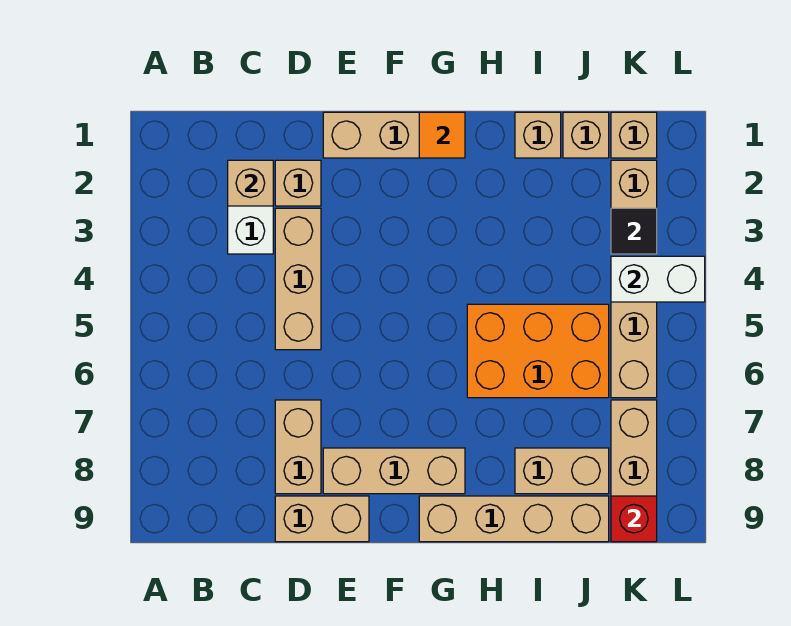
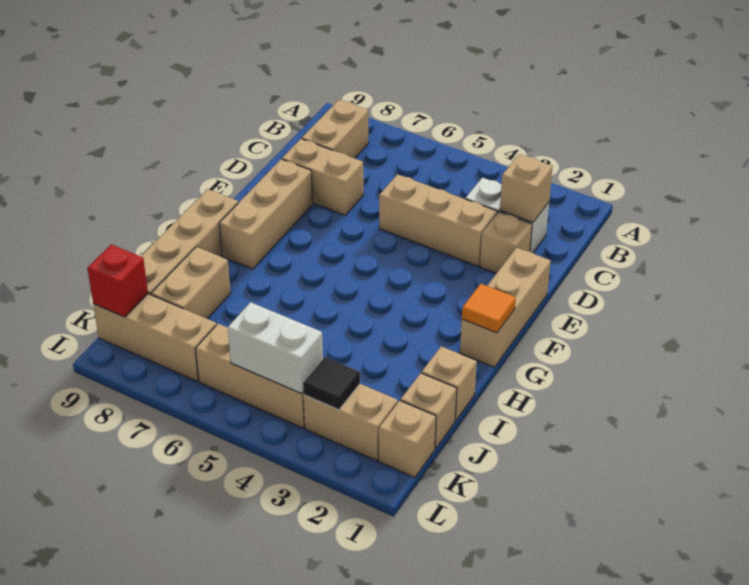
tan 1x2 brick [275,496,369,542] -> tan 1x2 brick moved to [302,100,368,158]
orange 2x3 brick [467,304,609,398] -> none
white 1x2 brick [611,256,705,302] -> white 1x2 brick turned to [228,302,323,394]

